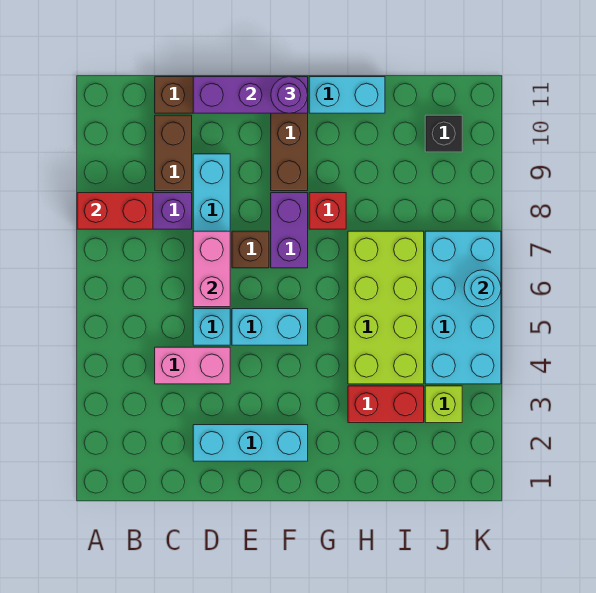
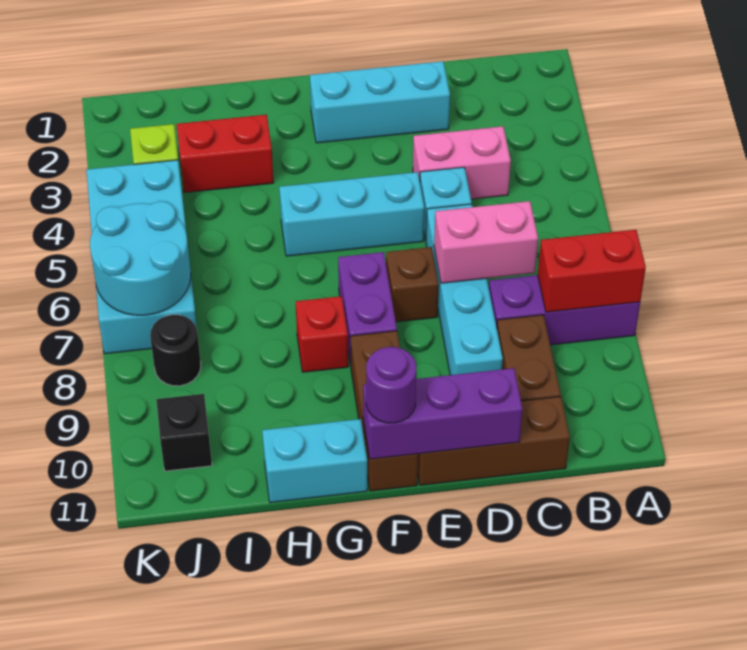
pink 1x2 brick [193,231,230,307] -> pink 1x2 brick turned to [434,201,538,283]
cyan 1x2 brick [232,309,308,345] -> cyan 1x3 brick [279,172,424,256]
lime 2x4 brick [348,231,424,384] -> none
none -> black 1x1 round brick [150,315,201,386]
cyan 1x1 round brick [464,270,501,307] -> cyan 2x2 round brick [90,201,191,315]

